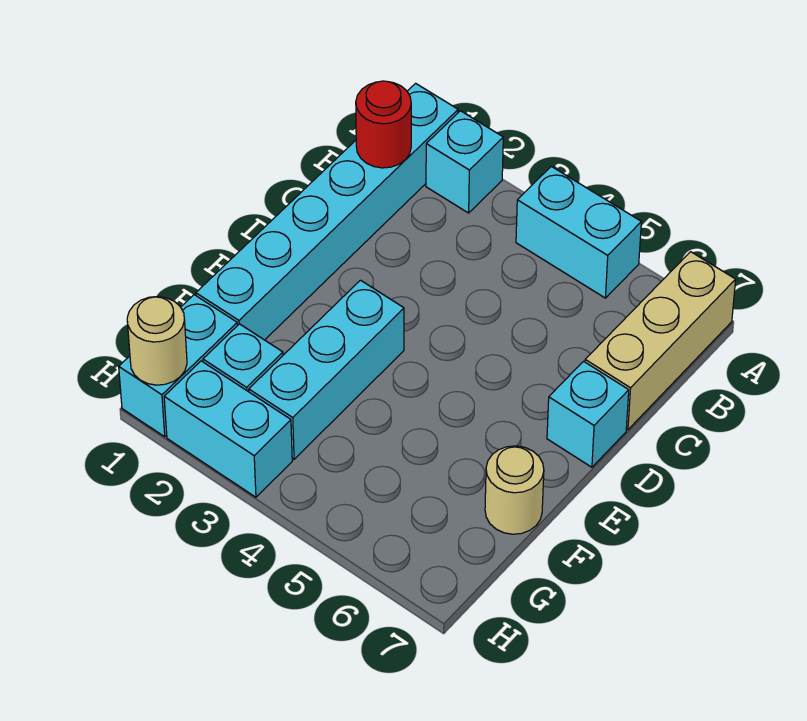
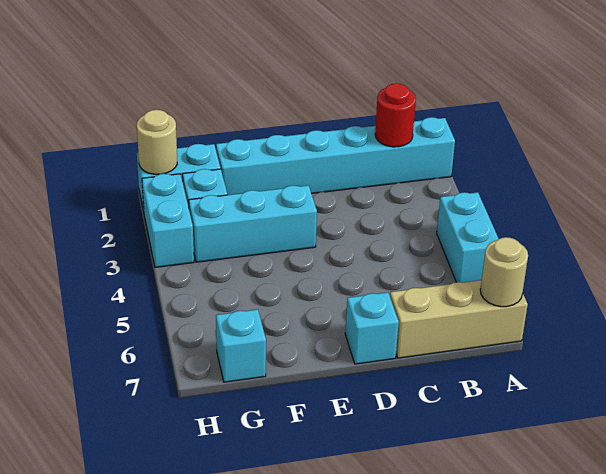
cyan 1x1 brick [426,111,503,213] -> cyan 1x1 brick moved to [216,309,266,382]
tan 1x1 round brick [485,446,544,534] -> tan 1x1 round brick moved to [480,237,528,307]

